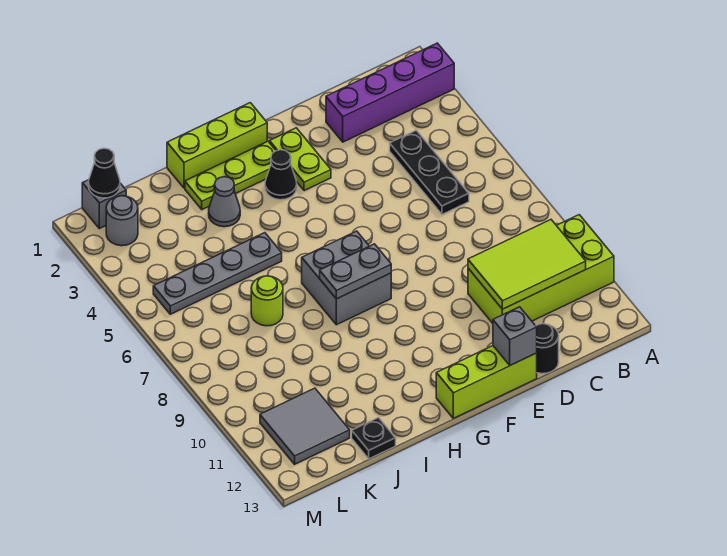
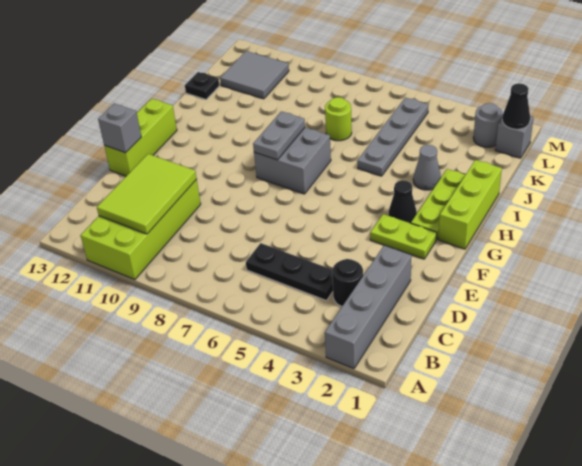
purple 1x4 brick [326,43,454,142] -> grey 1x4 brick [325,245,412,369]
black 1x1 round brick [535,324,559,374] -> black 1x1 round brick moved to [332,259,363,306]

